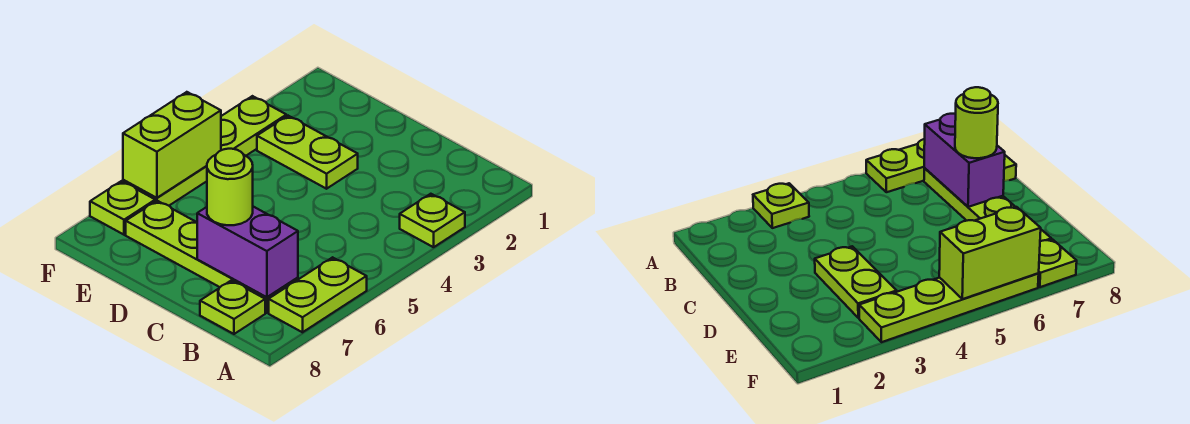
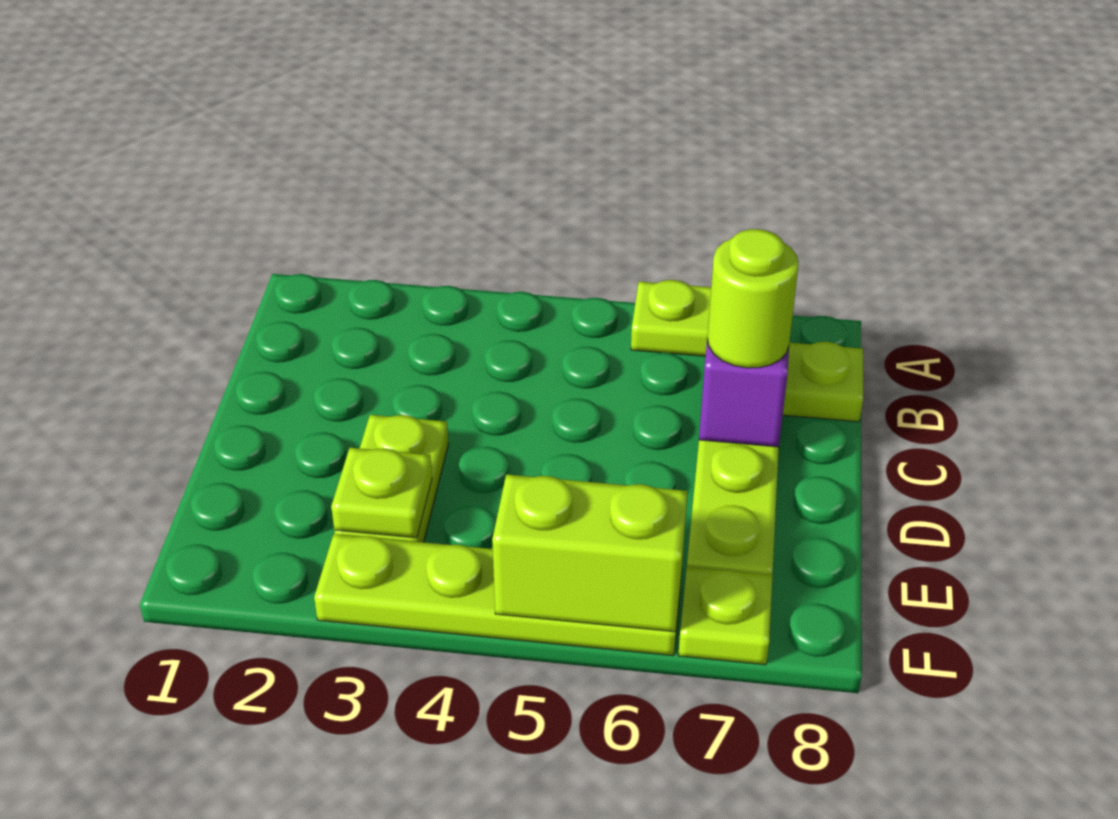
lime 1x1 plate [400,194,465,247] -> lime 1x1 plate moved to [331,448,432,538]

